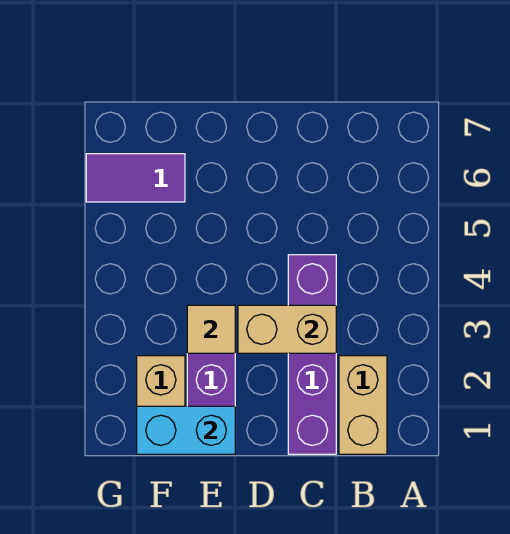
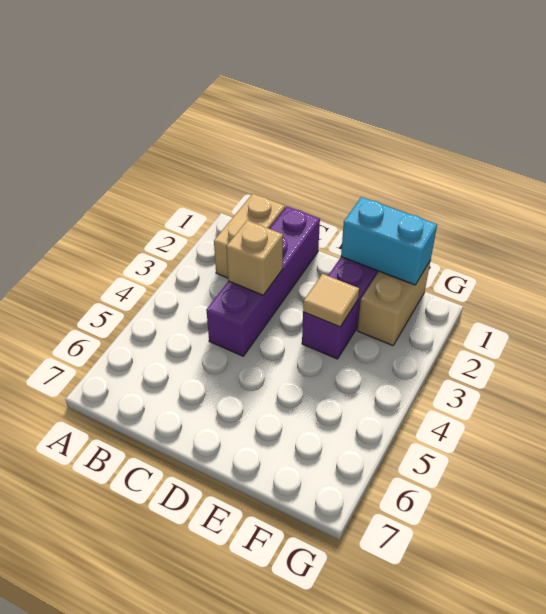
tan 1x2 brick [238,305,336,353] -> tan 1x1 brick [226,220,283,295]
purple 1x2 tile [86,154,185,202] -> none

